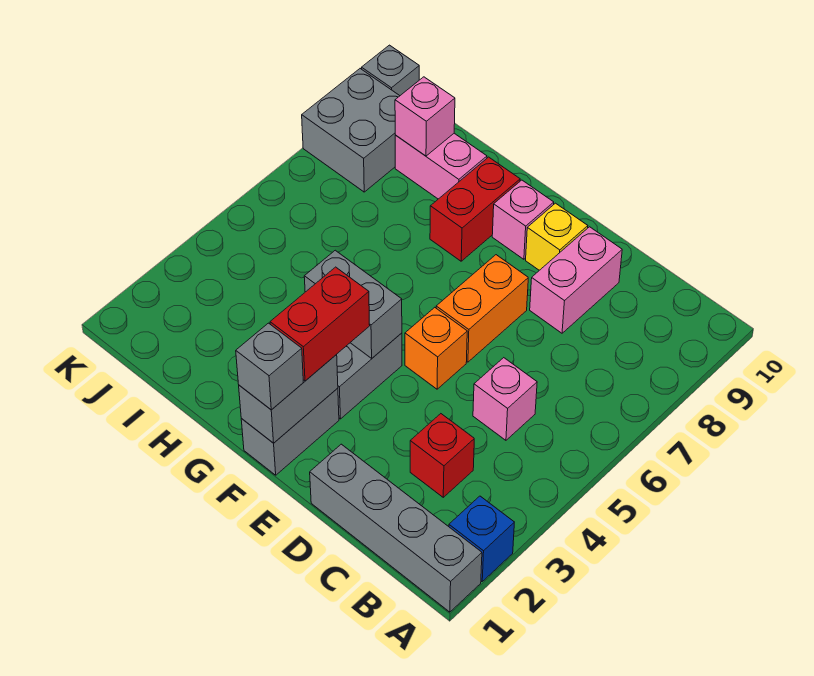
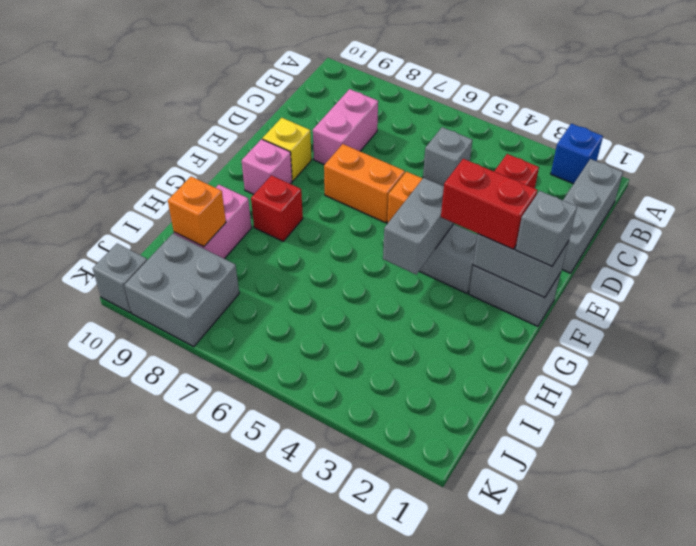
grey 1x4 brick [310,444,482,612] -> grey 1x3 brick [562,159,623,273]
pink 1x1 brick [473,358,537,440] -> grey 1x1 brick [423,127,472,186]
pink 1x2 brick [530,227,622,333] -> pink 1x2 brick turned to [313,89,378,165]
red 1x2 brick [430,157,520,261] -> red 1x1 brick [251,175,303,241]
pink 1x1 brick [395,77,455,156] -> orange 1x1 brick [168,177,226,247]

